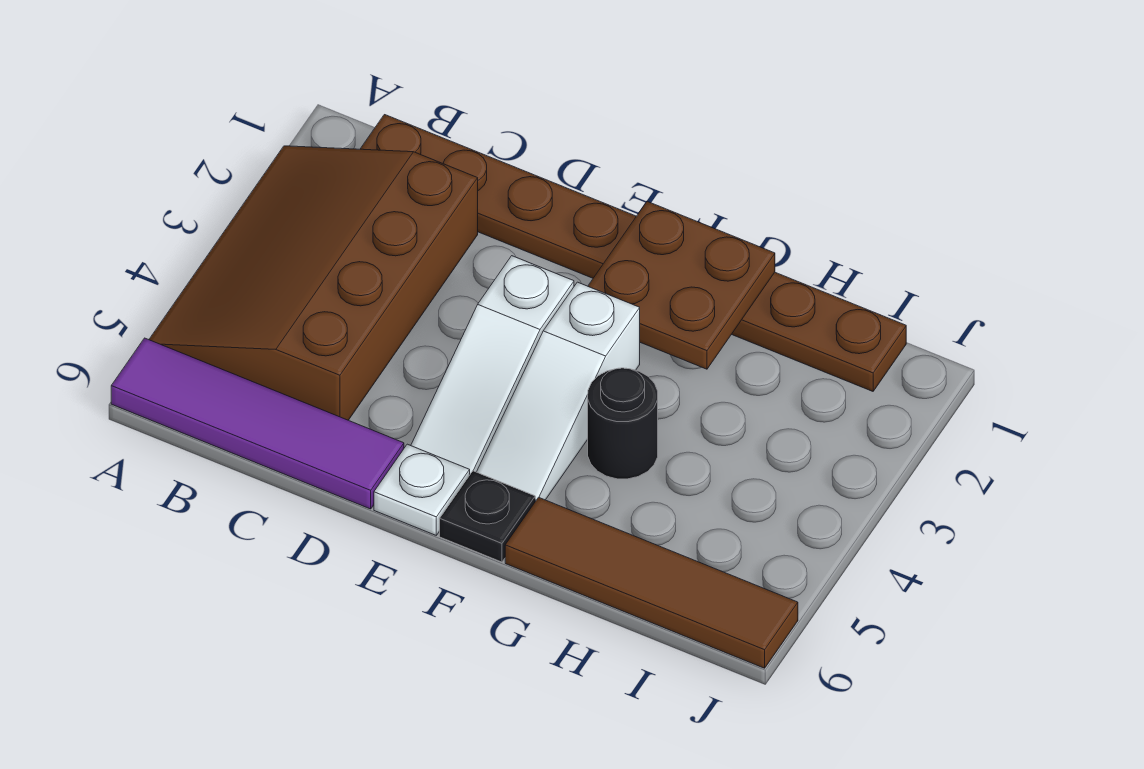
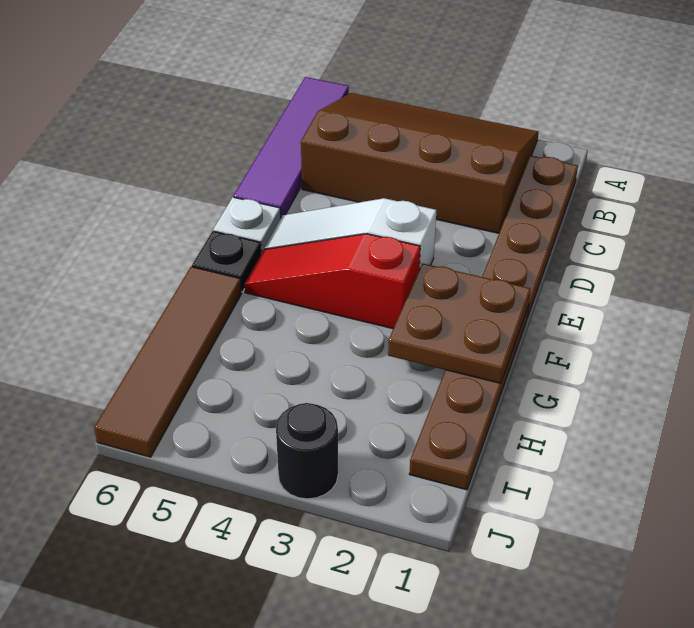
white 1x3 slope [477,282,640,501] -> red 1x3 slope [244,234,420,329]
black 1x1 round brick [588,368,658,479] -> black 1x1 round brick moved to [276,403,338,499]

